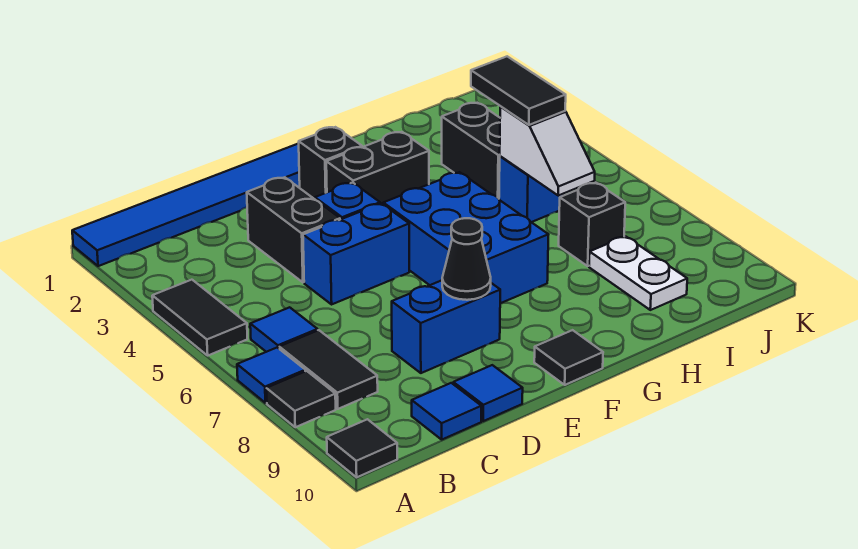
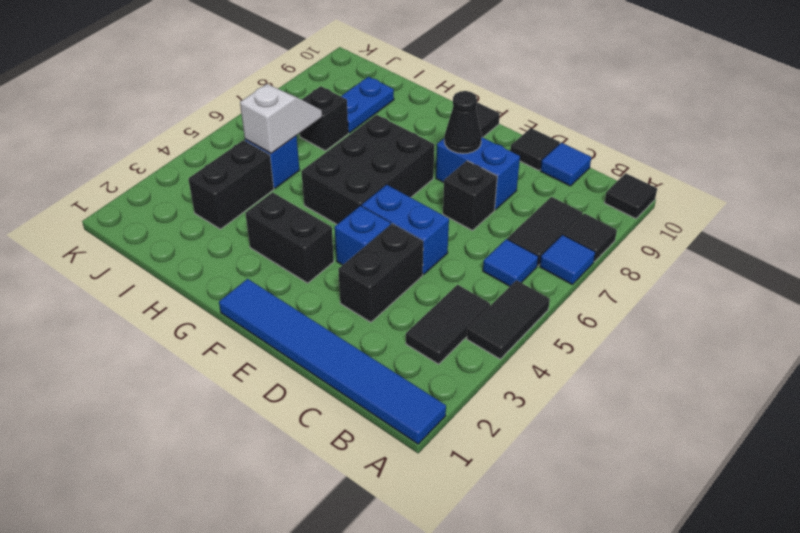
blue 1x1 tile [453,365,523,421] -> black 1x1 tile [510,128,560,170]
black 1x1 brick [299,127,362,199] -> black 1x1 brick moved to [443,161,497,230]
blue 2x3 brick [383,172,549,303] -> black 2x3 brick [301,115,434,224]
black 1x2 tile [471,56,566,125] -> black 1x2 tile moved to [406,285,490,364]
white 1x2 plate [589,236,687,310] -> blue 1x2 plate [341,77,394,133]

